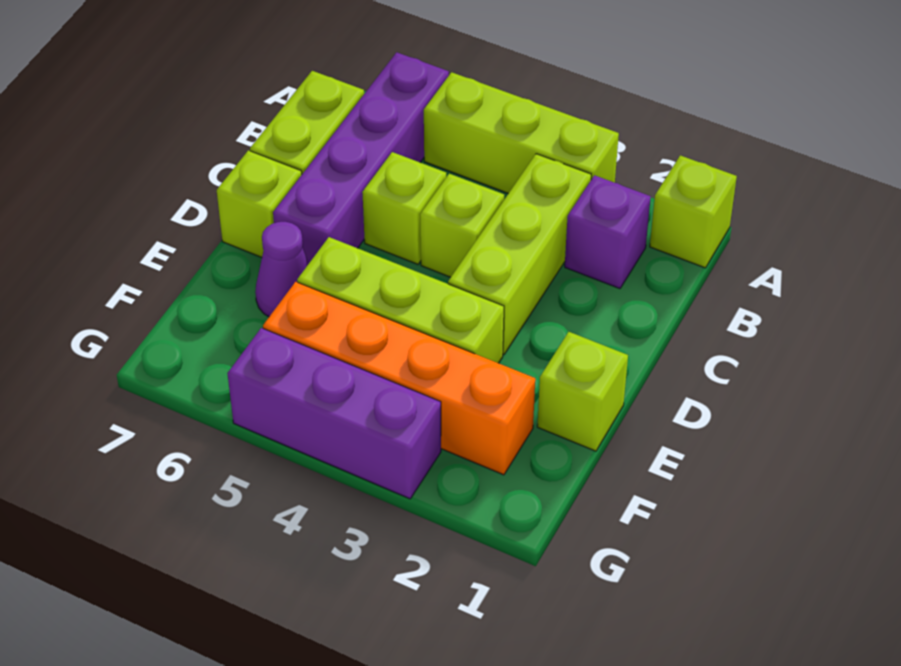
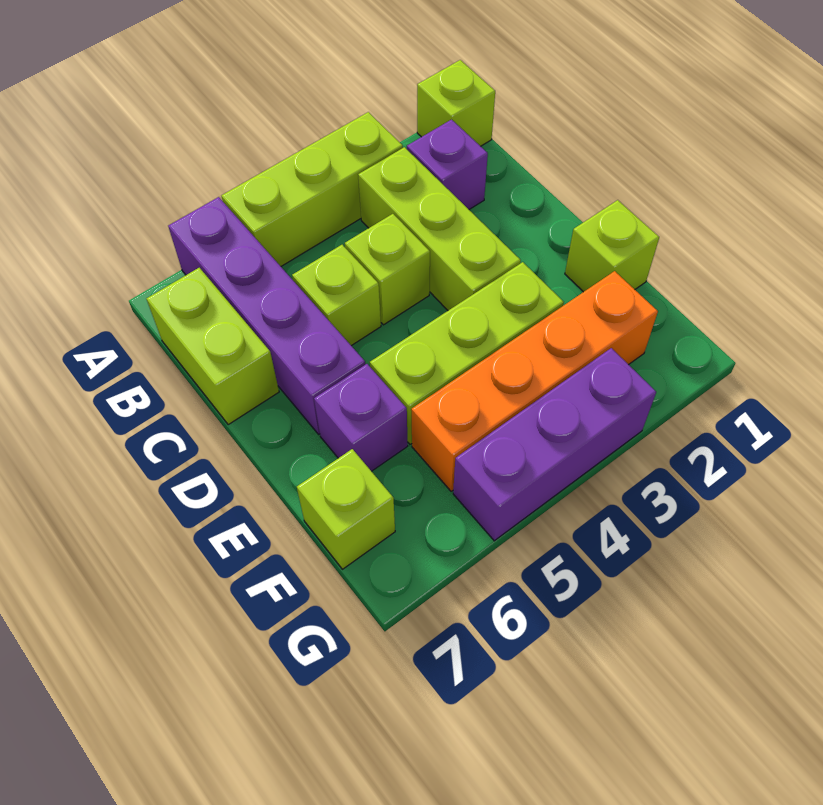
lime 1x1 brick [217,150,302,257] -> lime 1x1 brick moved to [297,449,395,569]
purple 1x1 cone [255,222,309,317] -> purple 1x1 brick [314,364,408,471]

